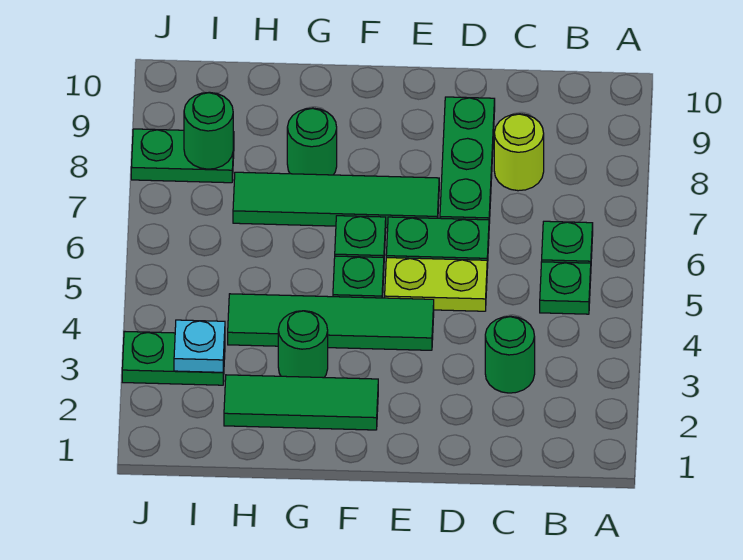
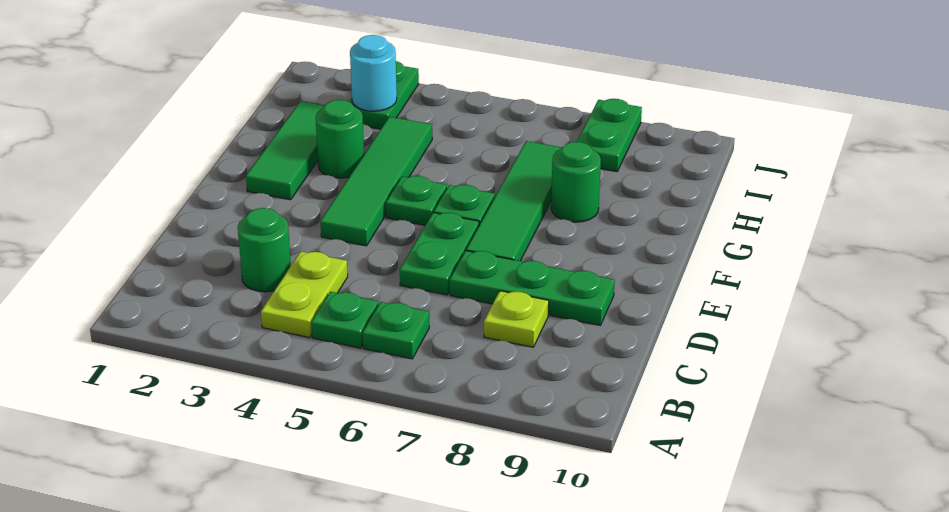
lime 1x1 round brick [494,114,544,191] -> lime 1x1 plate [484,291,549,347]
lime 1x2 plate [385,258,487,311] -> lime 1x2 plate moved to [261,251,348,338]
cyan 1x1 plate [174,320,225,372] -> cyan 1x1 round brick [350,35,397,111]
green 1x1 round brick [184,92,233,169] -> none

